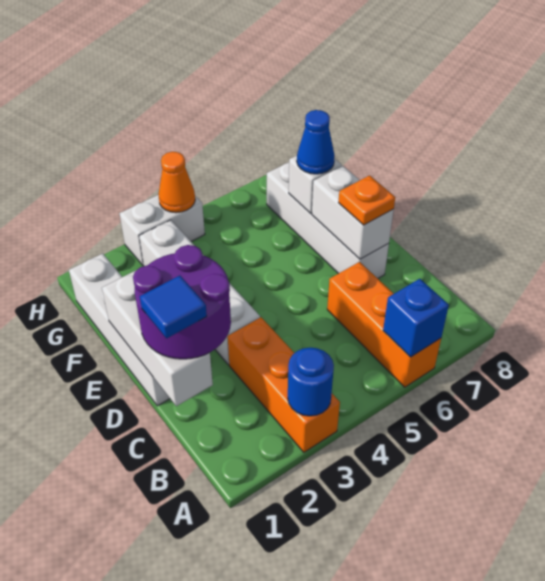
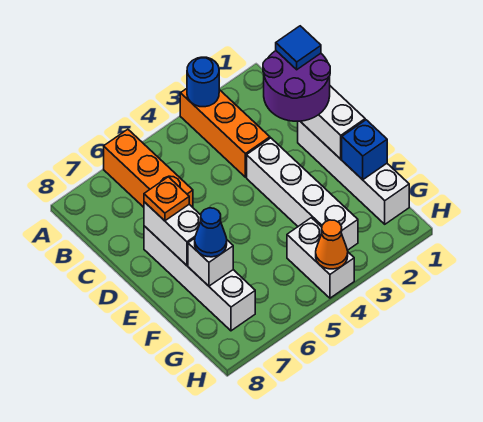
blue 1x1 brick [383,279,449,357] -> blue 1x1 brick moved to [342,120,387,180]
white 1x2 brick [119,195,205,266] -> white 1x2 brick turned to [287,218,354,298]

